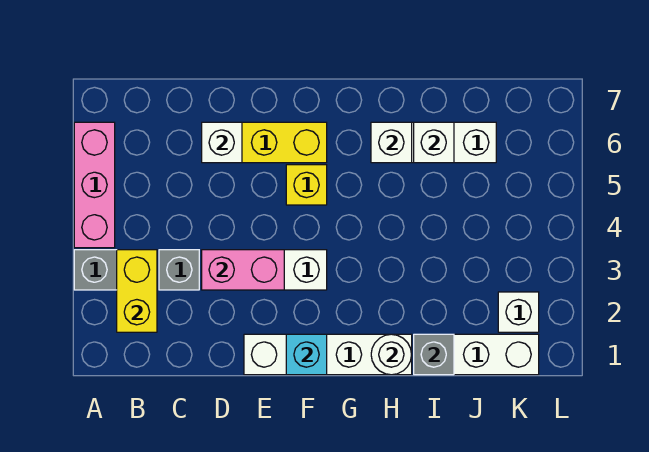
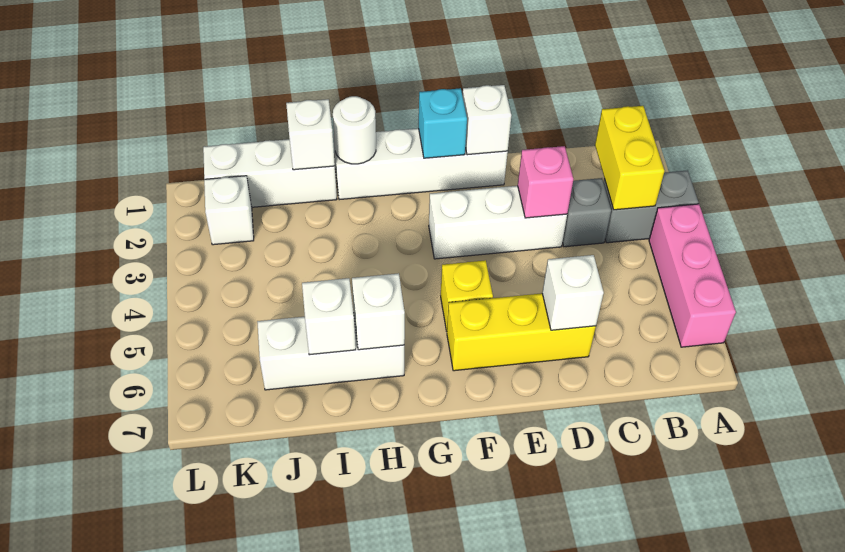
pink 1x2 brick [202,250,284,290] -> pink 1x1 brick [518,146,573,218]
none -> white 1x1 brick [463,85,511,155]
grey 1x1 brick [414,334,454,375] -> white 1x1 brick [286,99,335,170]

